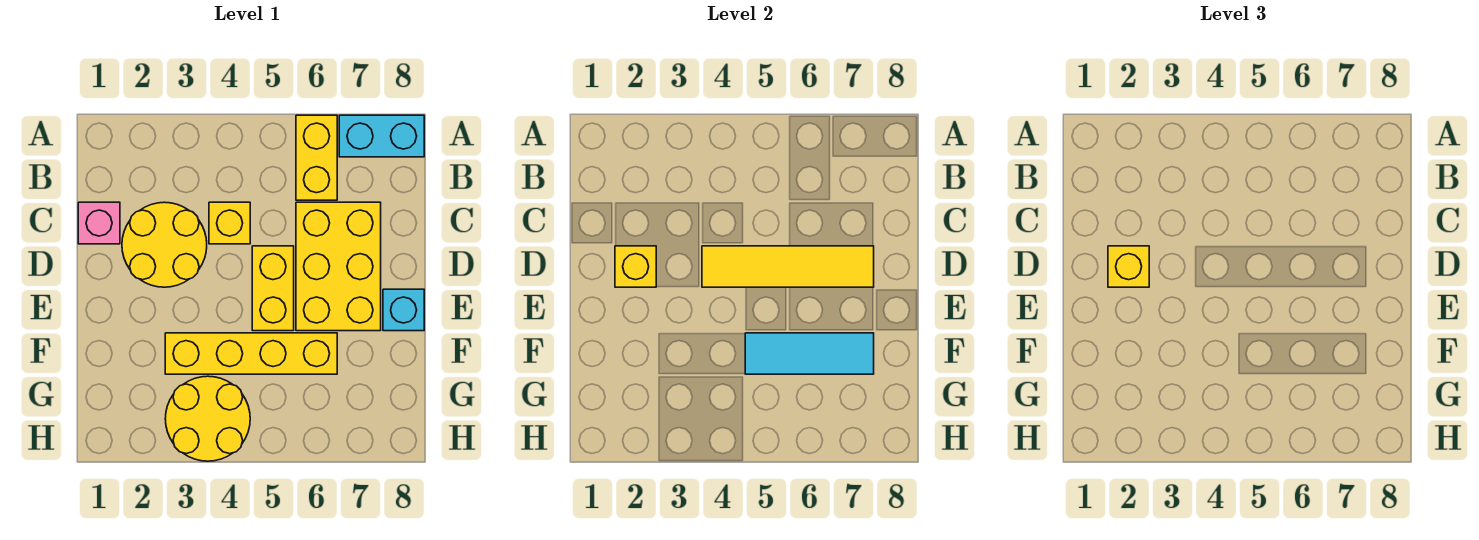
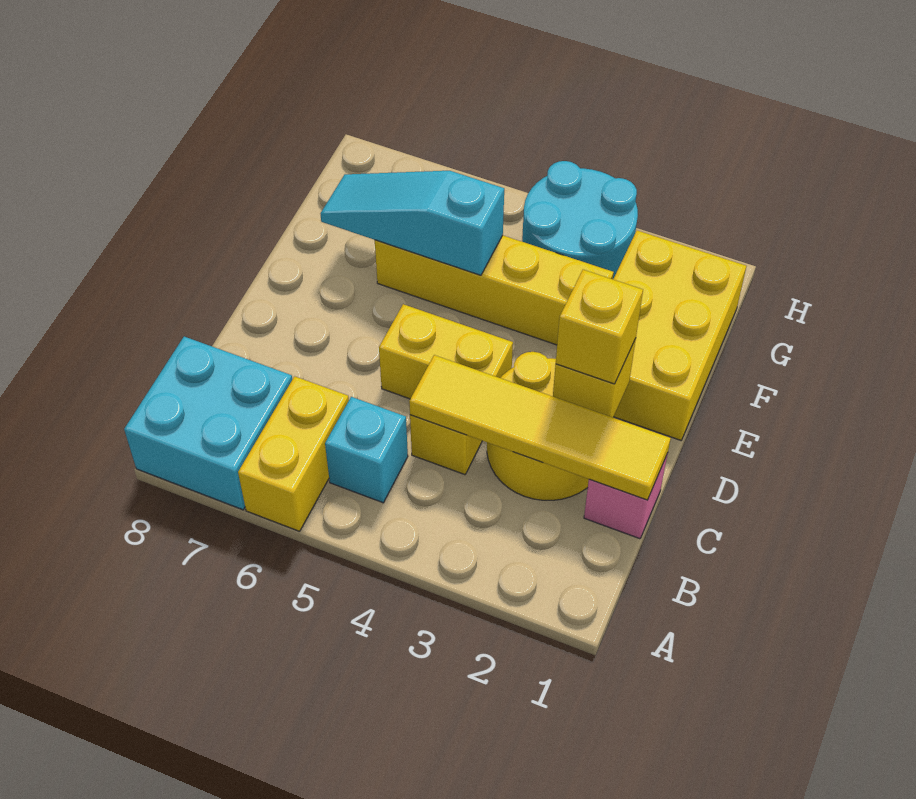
cyan 1x2 brick [339,115,424,157] -> cyan 2x2 brick [124,337,292,510]
yellow 2x3 brick [296,202,381,331] -> yellow 2x3 brick moved to [613,230,746,440]
yellow 1x4 tile [702,246,874,287] -> yellow 1x4 tile moved to [409,355,671,500]
yellow 1x2 brick [252,246,294,331] -> yellow 1x2 brick turned to [379,304,513,399]
cyan 1x1 brick [383,289,424,331] -> cyan 1x1 brick moved to [325,397,408,503]
cyan 1x3 tile [745,333,874,374] -> cyan 1x3 slope [320,171,504,275]
yellow 2x2 round brick [165,376,250,461] -> cyan 2x2 round brick [522,161,638,279]

